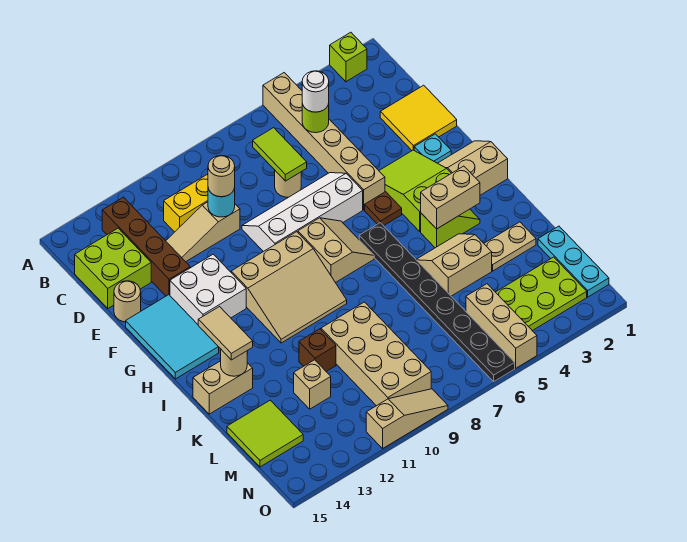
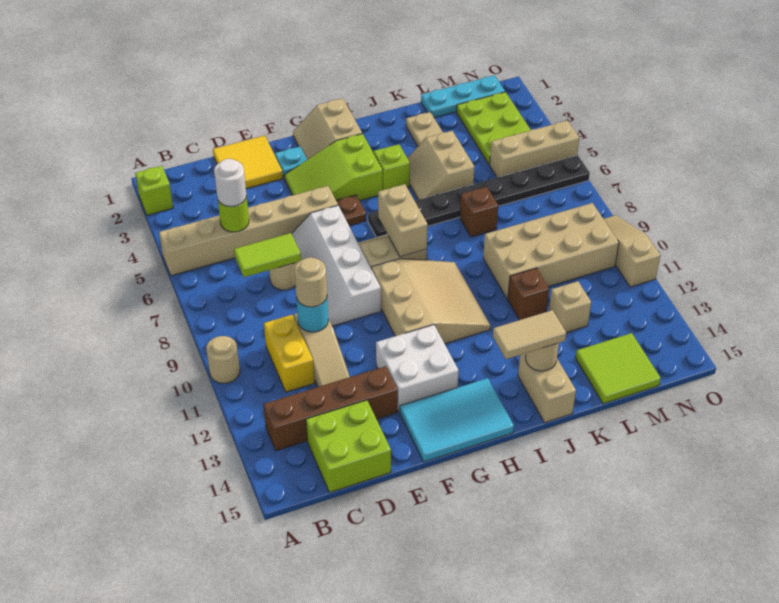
tan 1x1 round brick [114,281,141,322] -> tan 1x1 round brick moved to [206,336,240,383]
tan 1x2 brick [421,166,480,229] -> tan 1x2 brick moved to [378,184,428,257]
none -> brown 1x1 brick [460,187,498,237]

